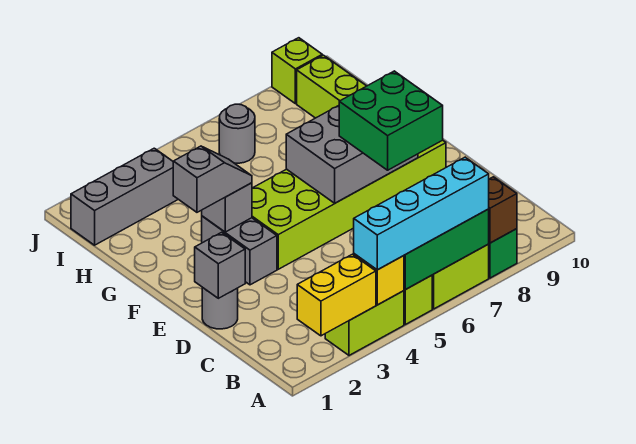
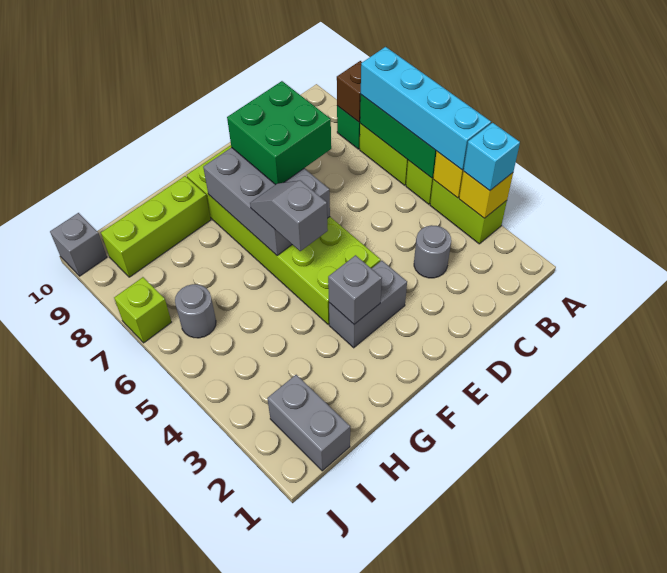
yellow 1x2 brick [297,254,376,336] -> yellow 1x1 brick [459,172,513,218]
none -> cyan 1x1 brick [464,123,520,191]
grey 1x1 round brick [202,287,238,329] -> grey 1x1 round brick moved to [414,225,451,278]
grey 1x1 brick [195,232,245,298] -> grey 1x1 brick moved to [50,213,107,276]
grey 1x2 slope [173,146,252,212] -> grey 1x2 slope moved to [250,180,328,251]
grey 1x3 brick [71,148,178,245] -> grey 1x2 brick [267,375,350,471]
lime 1x1 brick [272,38,322,104] -> lime 1x1 brick moved to [114,277,171,343]

